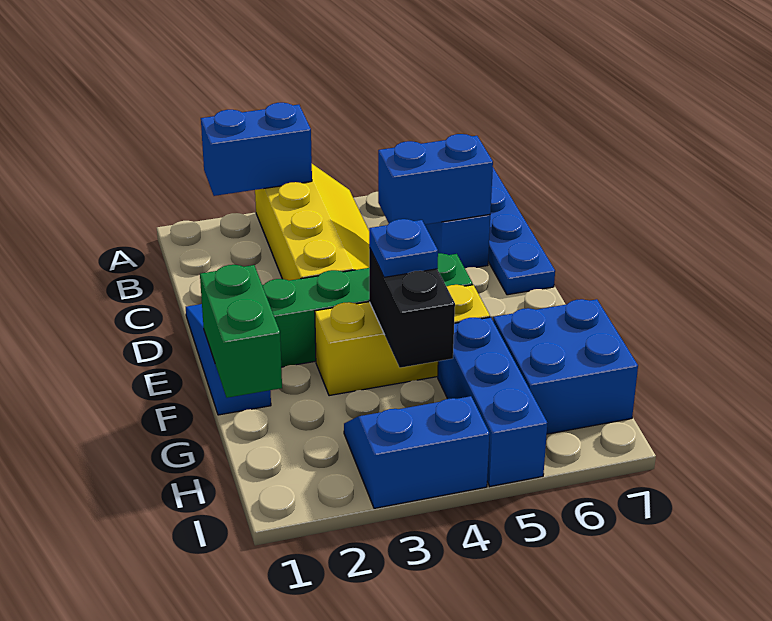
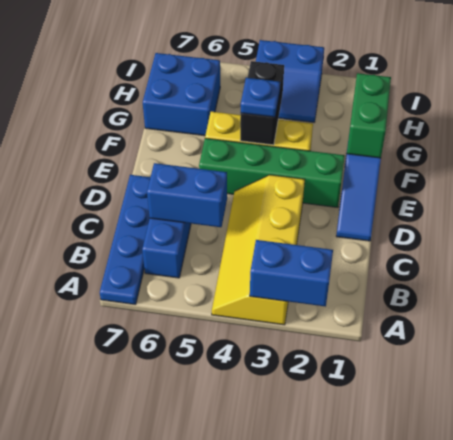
blue 1x3 brick [438,317,547,486] -> none

